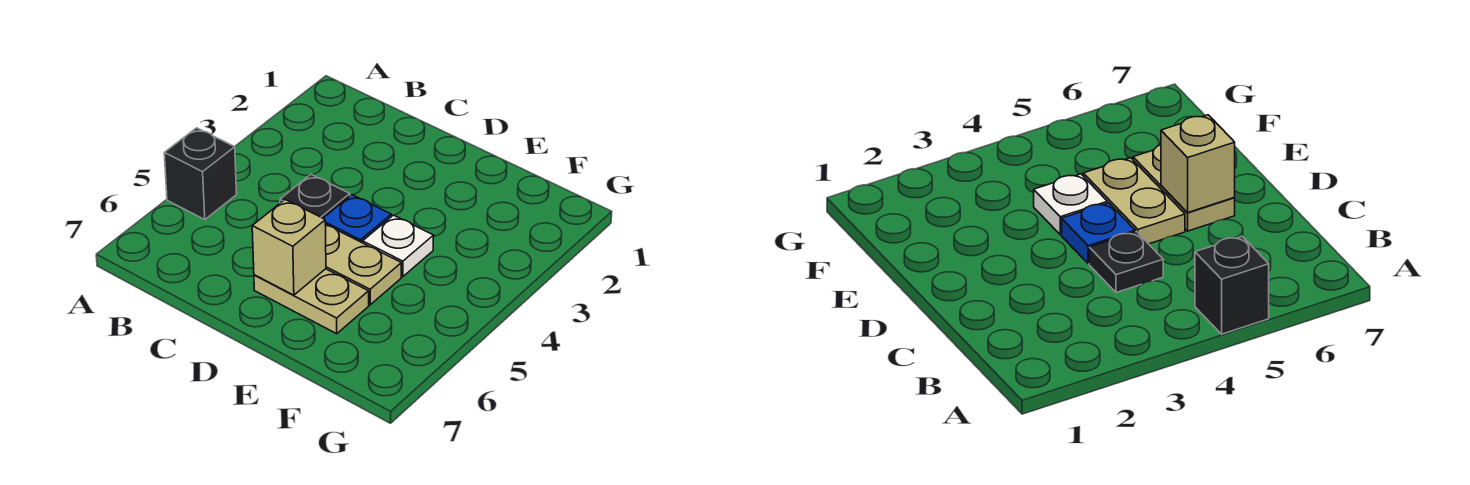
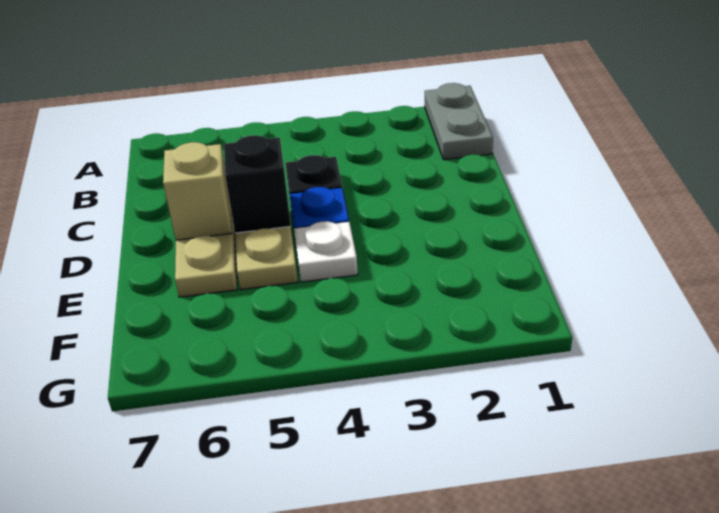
none -> grey 1x2 plate [425,83,493,160]
black 1x1 brick [164,128,237,219] -> black 1x1 brick moved to [224,135,291,233]

